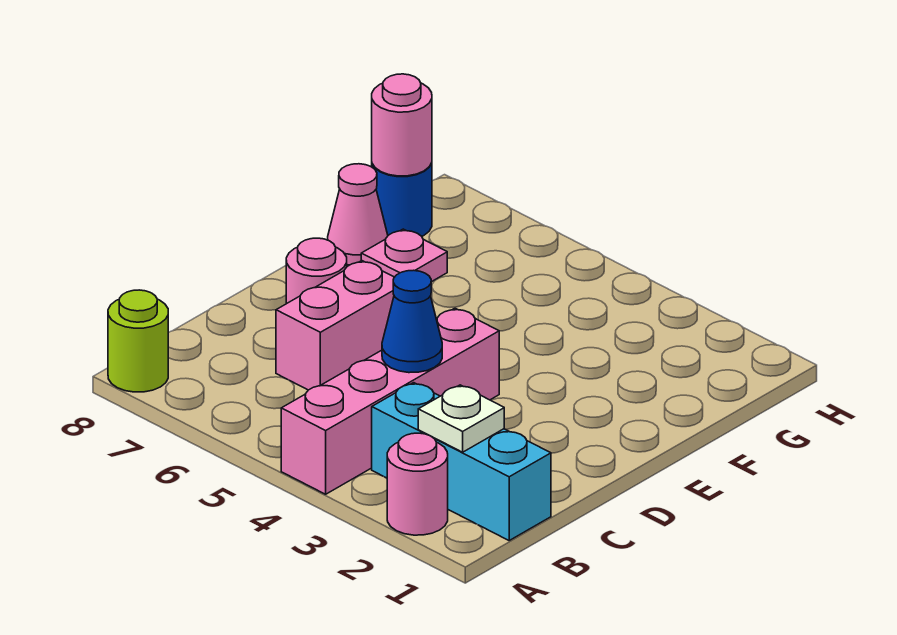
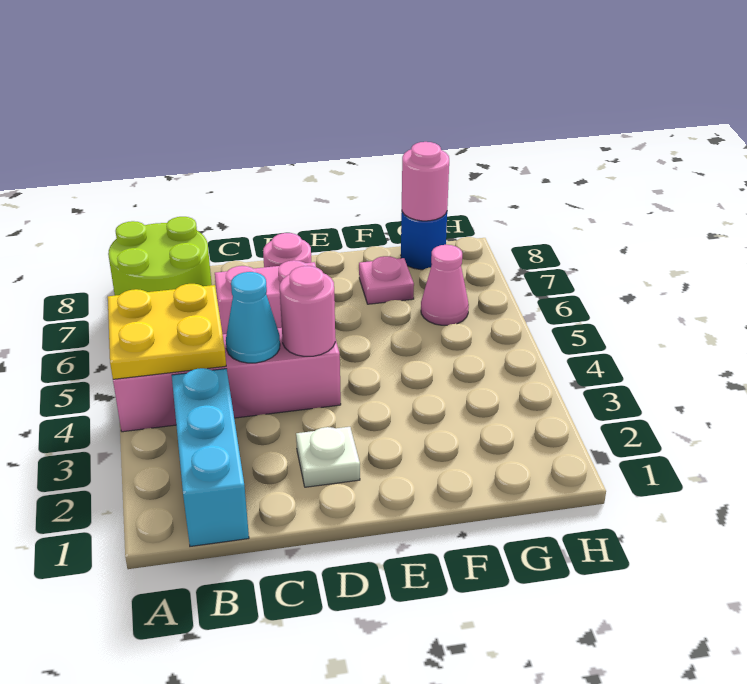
pink 1x1 round brick [387,433,448,535] -> pink 1x1 round brick moved to [280,266,335,356]
none -> yellow 2x2 plate [108,284,226,379]
lime 1x1 round brick [108,290,168,392] -> lime 2x2 round brick [108,217,212,296]
white 1x1 plate [418,385,504,452] -> white 1x1 plate moved to [296,427,360,487]
blue 1x1 cone [382,270,442,373] -> cyan 1x1 cone [226,272,280,363]
pink 1x1 cone [328,164,388,265] -> pink 1x1 cone moved to [421,245,469,325]

